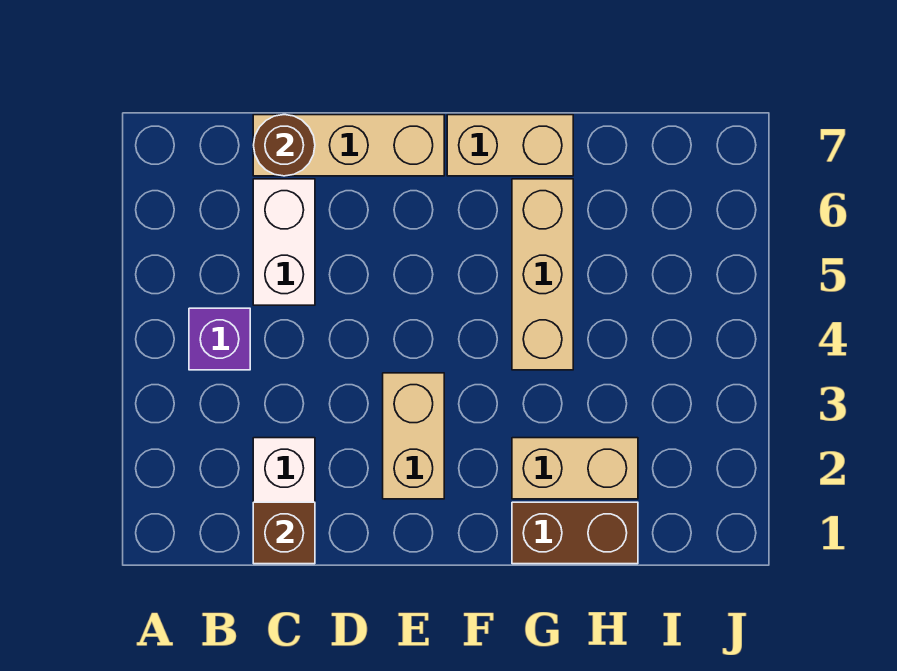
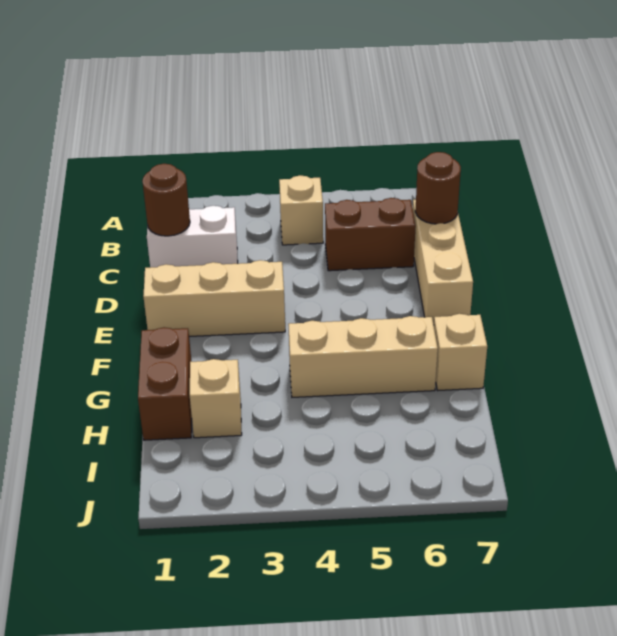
purple 1x1 brick [189,308,250,370] -> tan 1x1 brick [279,175,323,245]
brown 1x1 brick [253,502,315,564] -> brown 1x1 round brick [142,164,190,236]
white 1x2 brick [253,179,315,305] -> brown 1x2 brick [325,198,416,271]
tan 1x2 brick [383,373,444,499] -> tan 1x3 brick [143,260,285,337]
tan 1x2 brick [447,115,573,176] -> tan 1x1 brick [434,314,487,390]
tan 1x2 brick [512,438,638,499] -> tan 1x1 brick [190,359,242,438]

